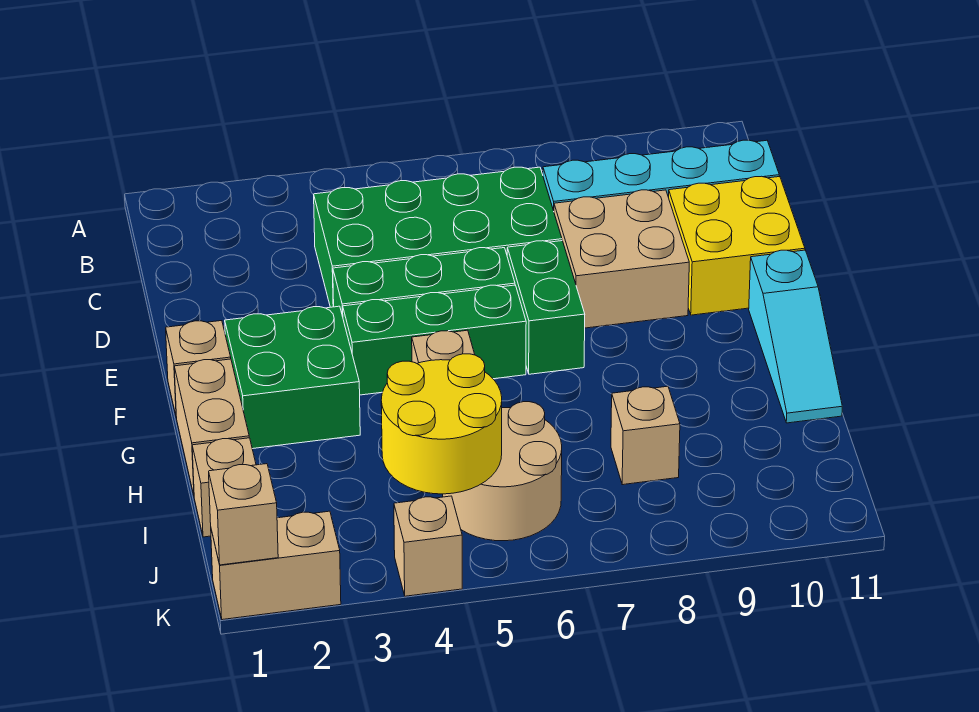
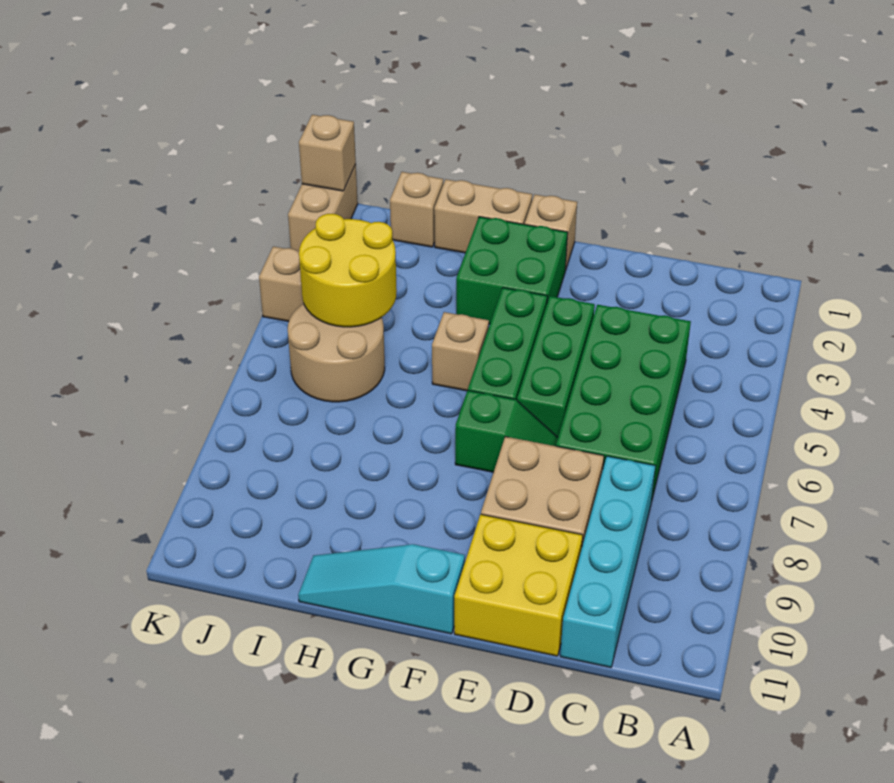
green 1x2 brick [507,241,585,374] -> green 1x2 slope [455,390,558,472]
tan 1x1 brick [611,386,680,485] -> none

